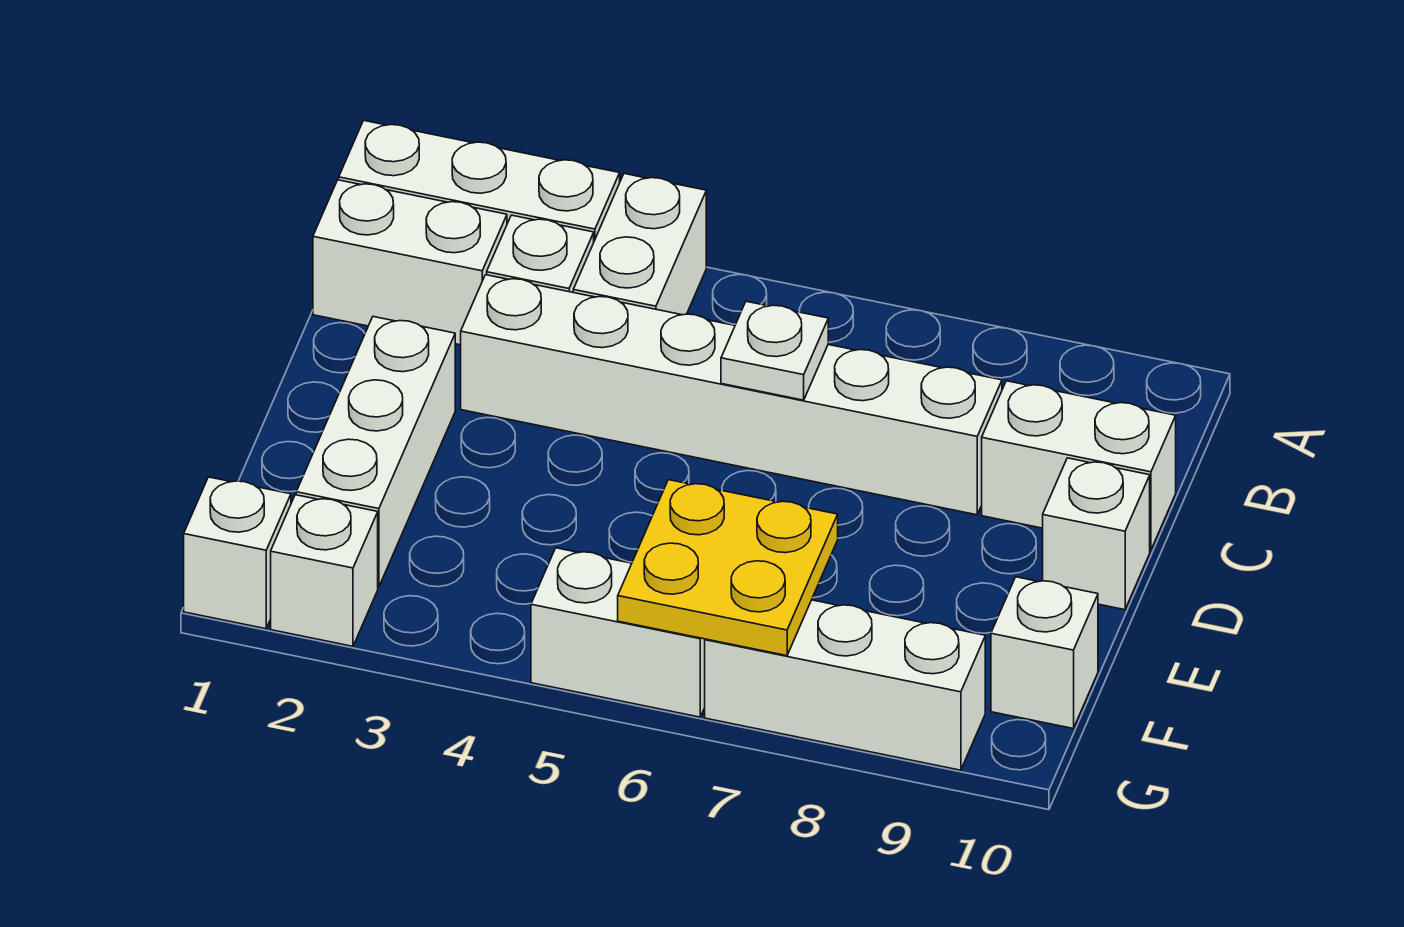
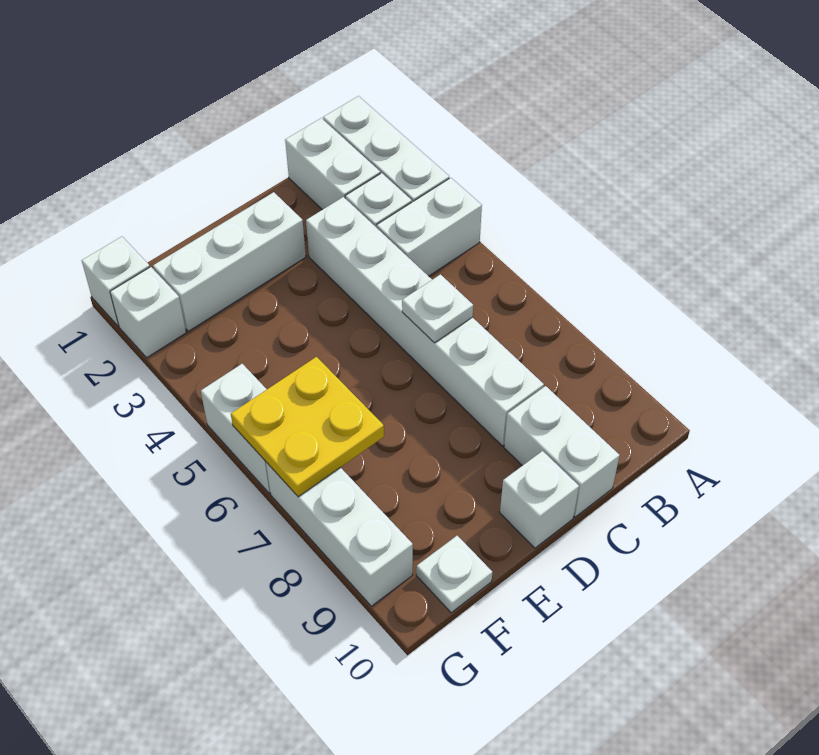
white 1x1 brick [991,577,1098,728] -> white 1x1 plate [416,536,492,613]

